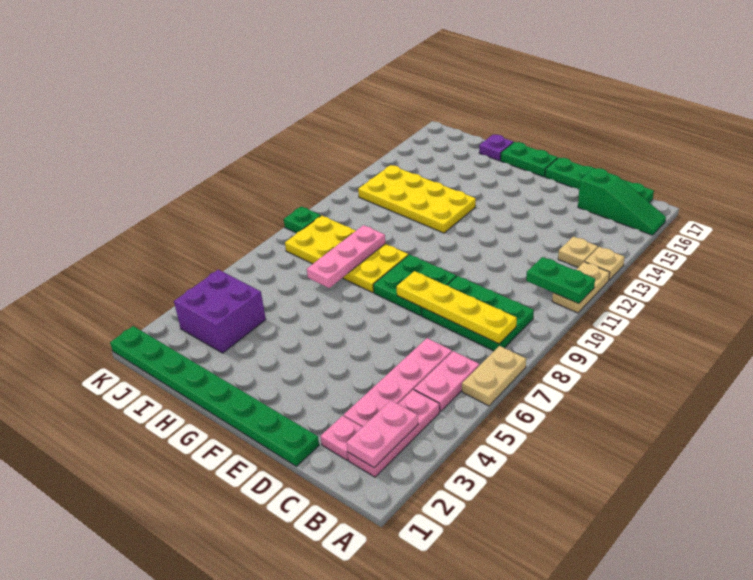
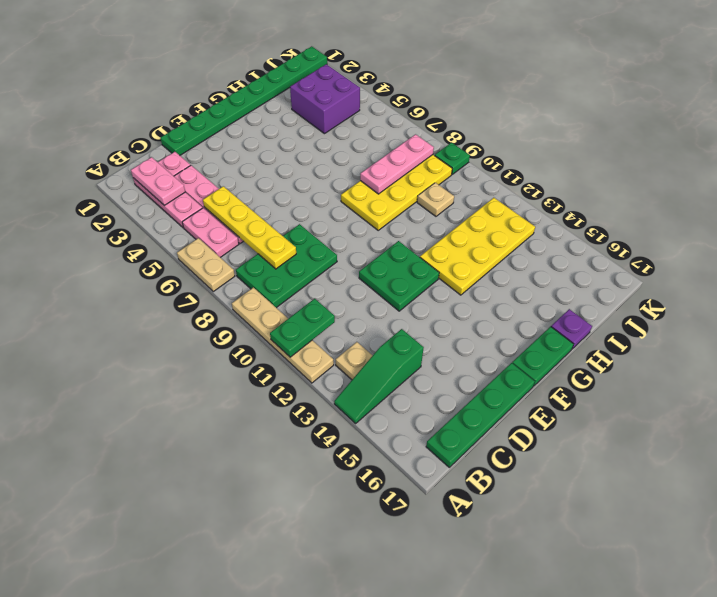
tan 1x2 plate [552,262,610,313] -> tan 1x4 plate [232,287,334,383]
tan 1x1 plate [585,247,625,280] -> tan 1x1 plate moved to [417,183,454,216]
green 1x3 slope [578,168,666,235] -> green 1x3 slope moved to [334,329,424,423]
yellow 1x4 plate [396,271,517,344] -> yellow 1x4 plate turned to [203,186,296,269]
green 2x2 plate [373,255,456,316] -> green 2x2 plate moved to [359,241,439,311]
pink 1x3 plate [307,225,385,288] -> pink 1x3 plate turned to [360,134,434,194]

